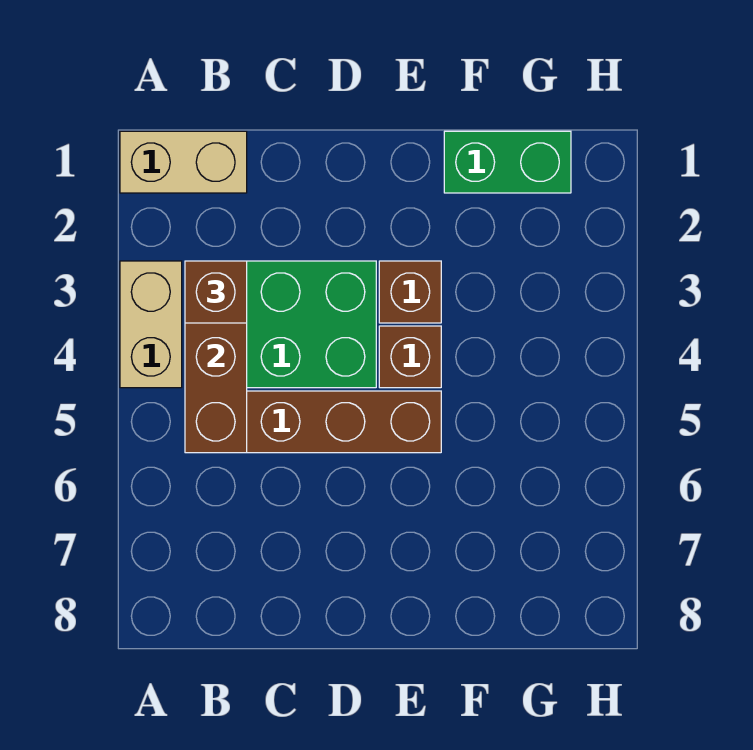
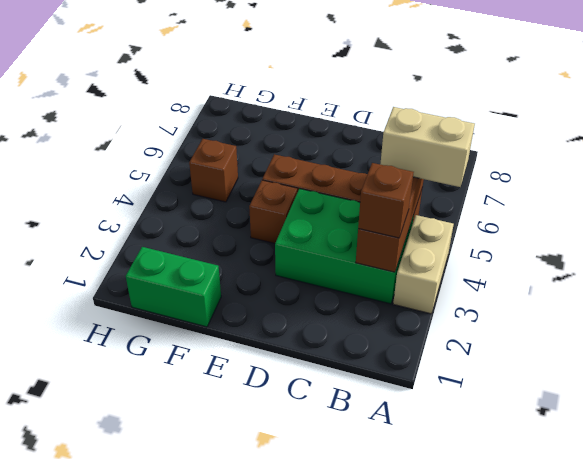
tan 1x2 brick [120,131,247,193] -> tan 1x2 brick moved to [380,107,475,187]
brown 1x1 brick [379,261,441,323] -> brown 1x1 brick moved to [189,139,238,202]

